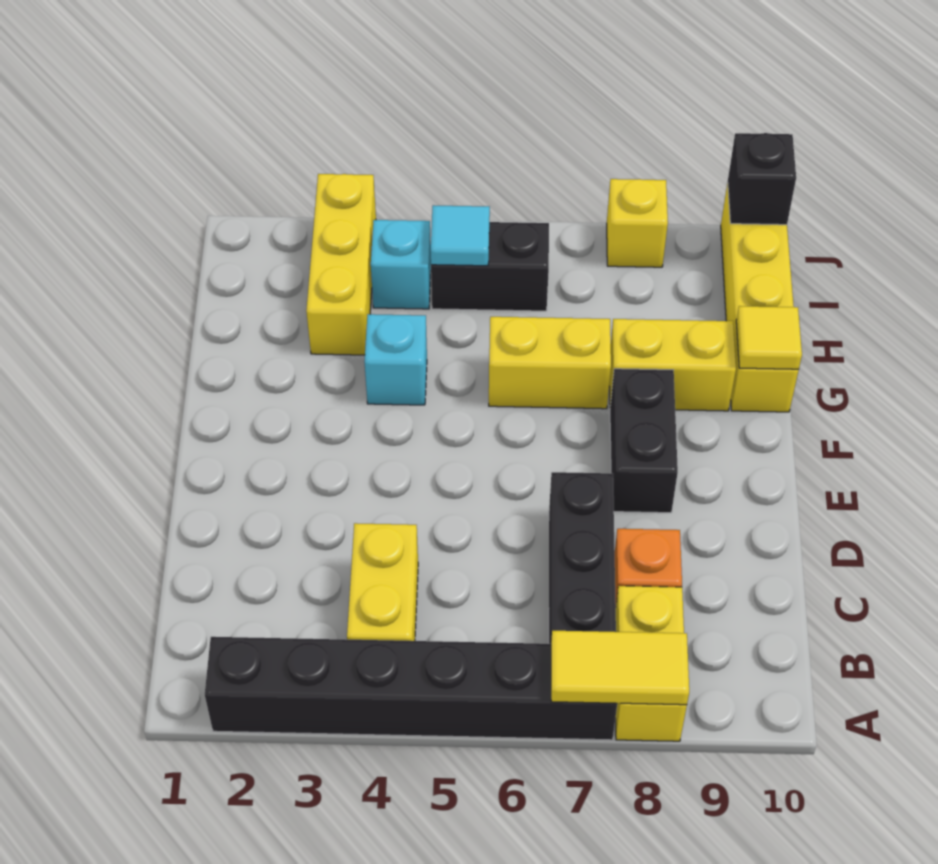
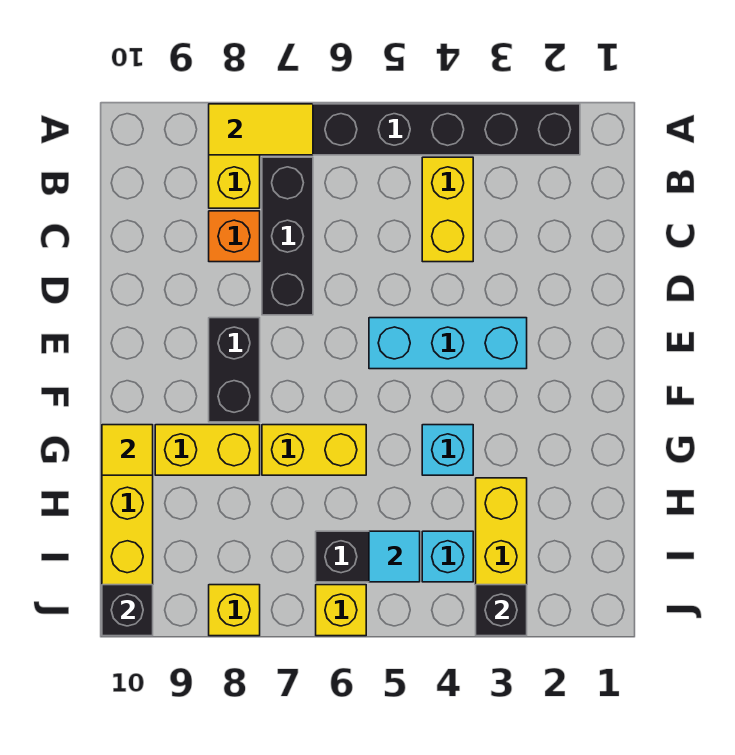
none -> cyan 1x3 brick [369,318,527,369]
none -> black 1x1 brick [476,585,527,636]
none -> yellow 1x1 brick [316,585,366,636]

